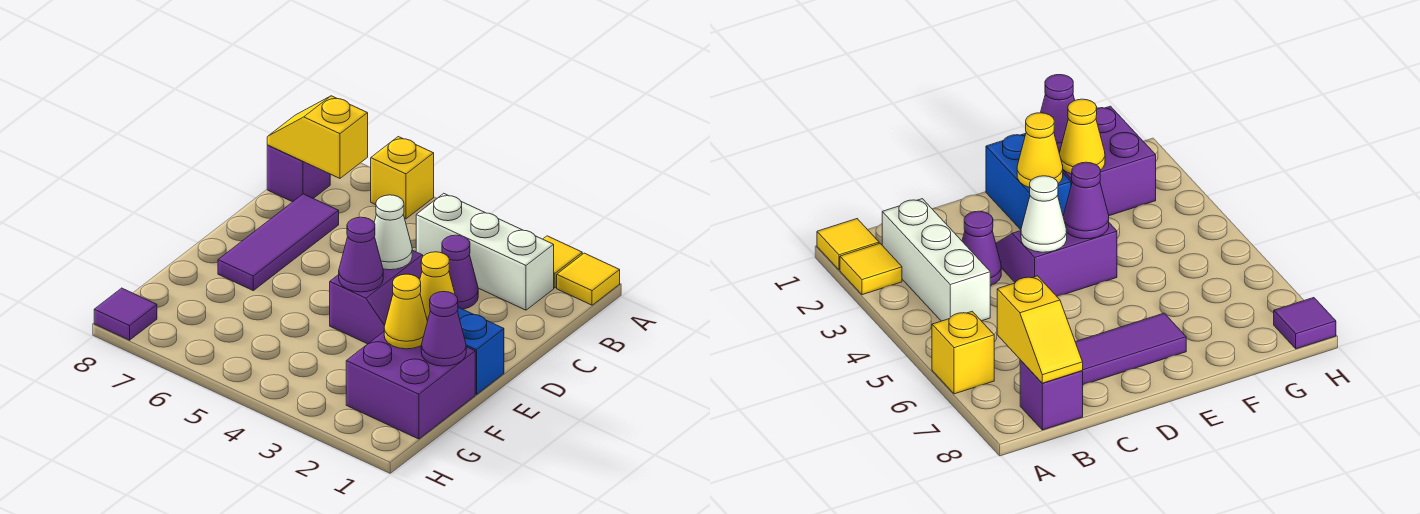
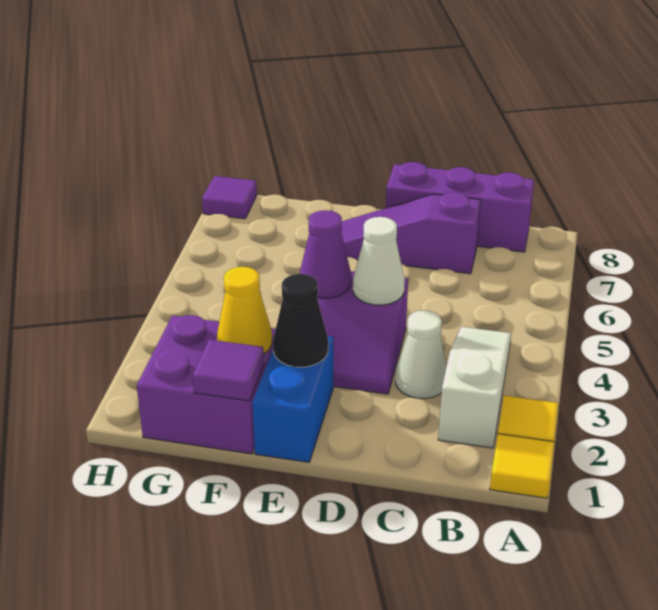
yellow 1x1 brick [370,137,434,219] -> none
white 1x3 brick [416,193,554,310] -> white 1x3 slope [438,327,511,448]
yellow 1x2 slope [267,96,368,178] -> none
purple 1x1 brick [267,146,330,202] -> purple 1x3 brick [386,162,534,252]
purple 1x1 cone [442,235,478,309] -> white 1x1 cone [395,310,447,399]
purple 1x3 tile [218,194,339,290] -> purple 1x3 slope [341,192,481,274]
yellow 1x1 cone [420,252,458,321] -> black 1x1 cone [273,274,328,367]
purple 1x1 cone [421,292,466,366] -> purple 1x1 tile [192,340,264,401]

